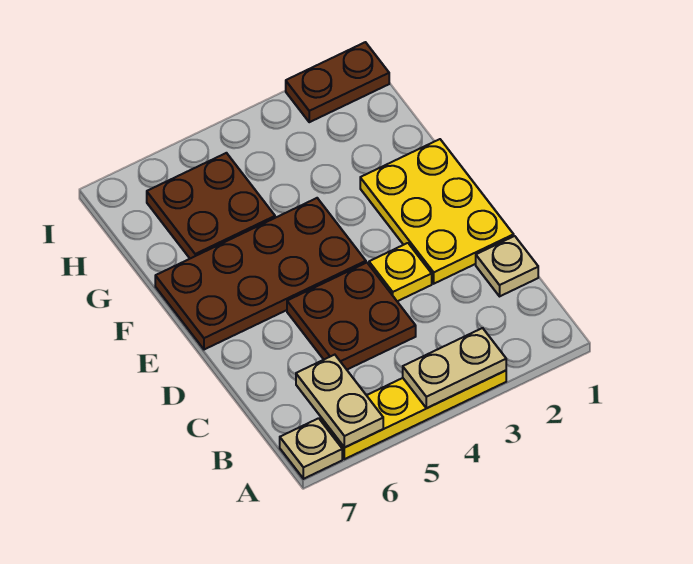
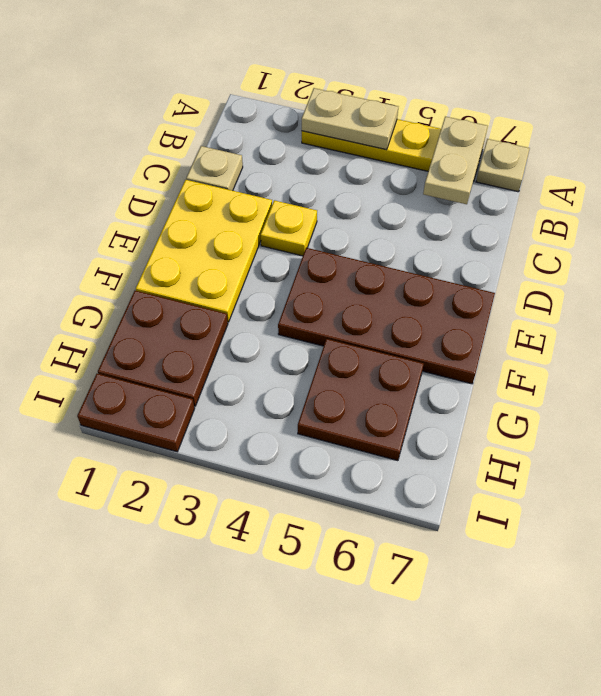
brown 2x2 plate [287,263,416,370] -> brown 2x2 plate moved to [98,291,228,406]

